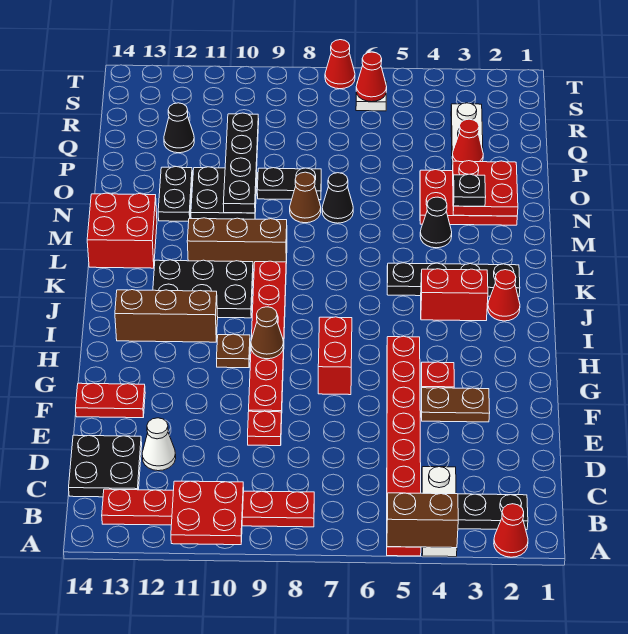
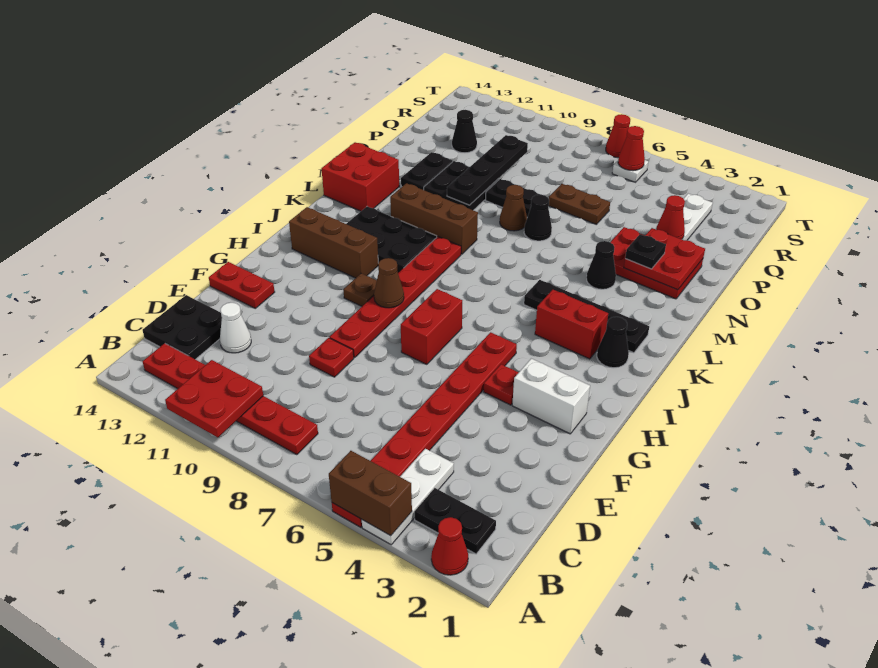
brown 1x2 plate [421,388,490,422] -> brown 1x2 plate moved to [549,184,610,224]
none -> white 1x2 brick [512,359,590,434]
red 1x1 cone [488,270,520,321] -> black 1x1 cone [597,317,629,368]

